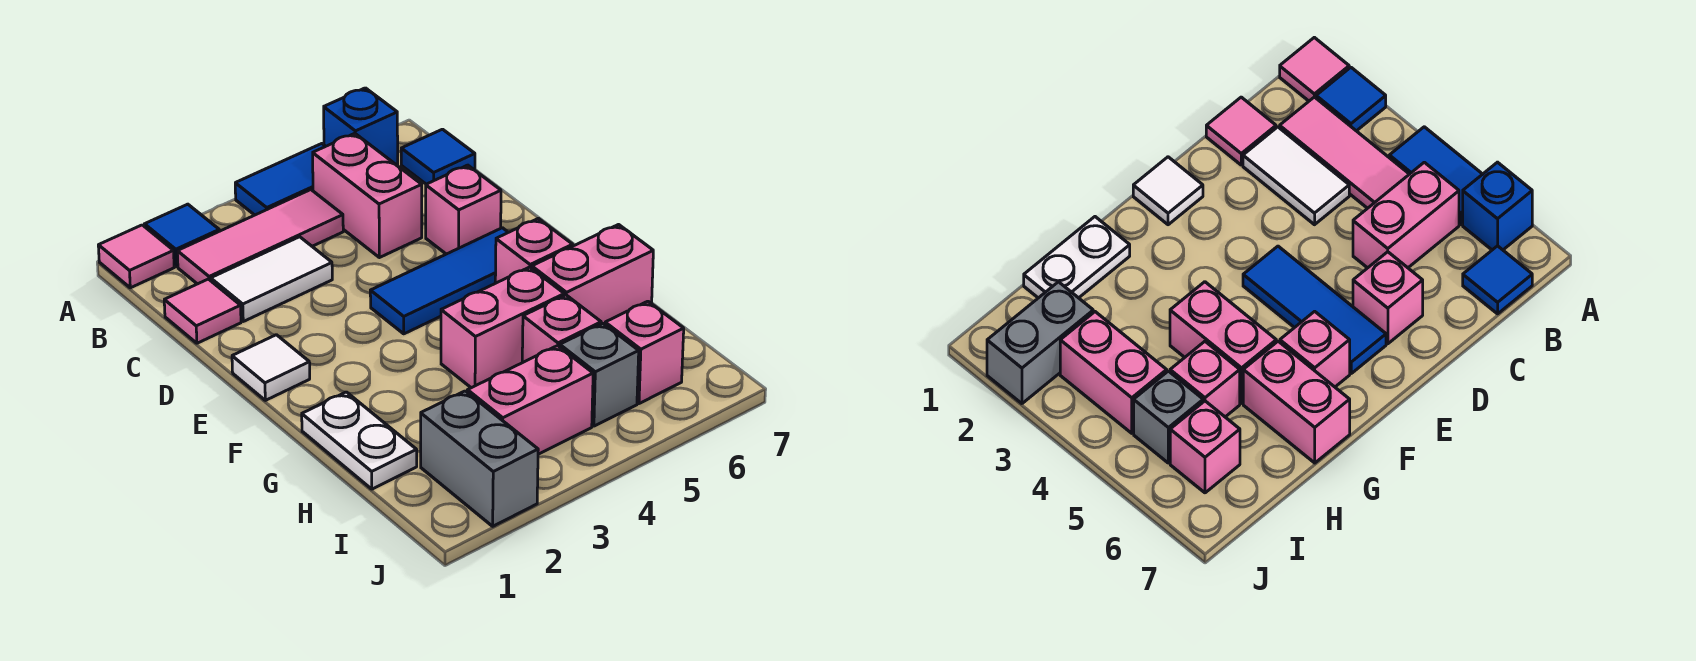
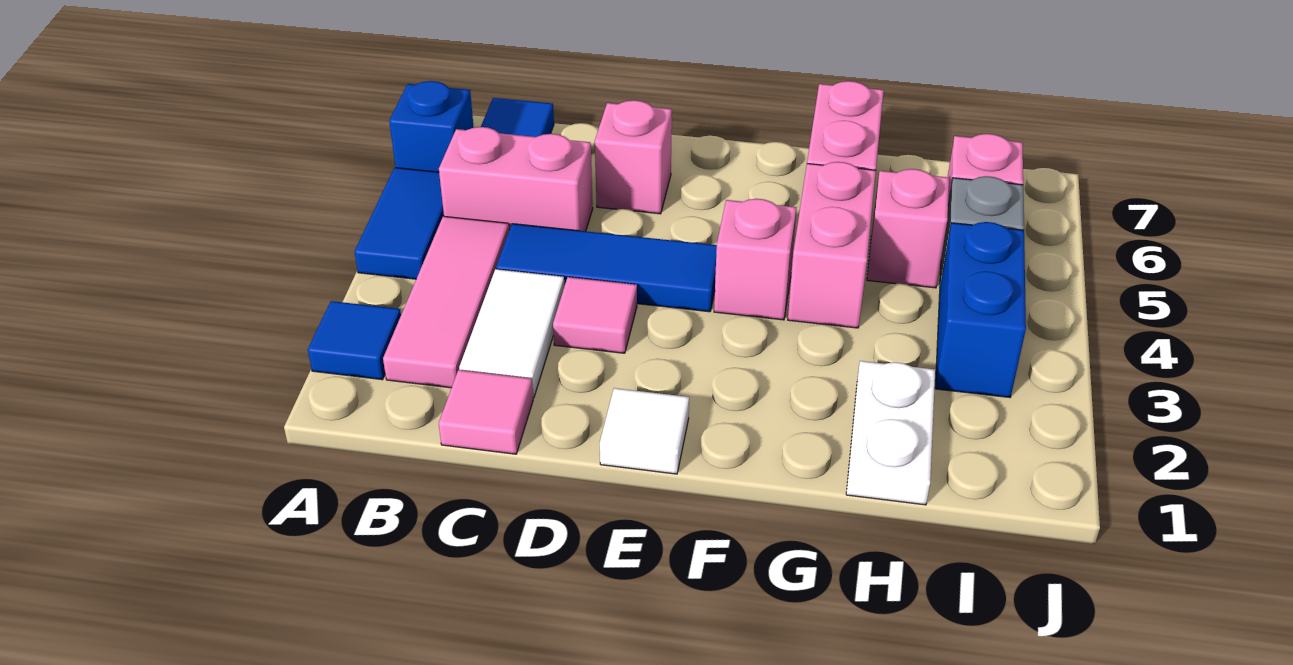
pink 1x1 tile [98,225,174,288] -> pink 1x1 tile moved to [553,277,637,353]
blue 1x3 tile [370,228,508,334] -> blue 1x3 tile turned to [496,224,717,312]
pink 1x1 brick [495,218,573,283] -> pink 1x1 brick moved to [714,199,797,320]
white 1x2 plate [302,392,417,489] -> white 1x2 plate turned to [846,361,935,505]
grey 1x2 brick [421,391,538,526] -> none
pink 1x2 brick [467,346,593,454] -> blue 1x2 brick [935,222,1026,398]

